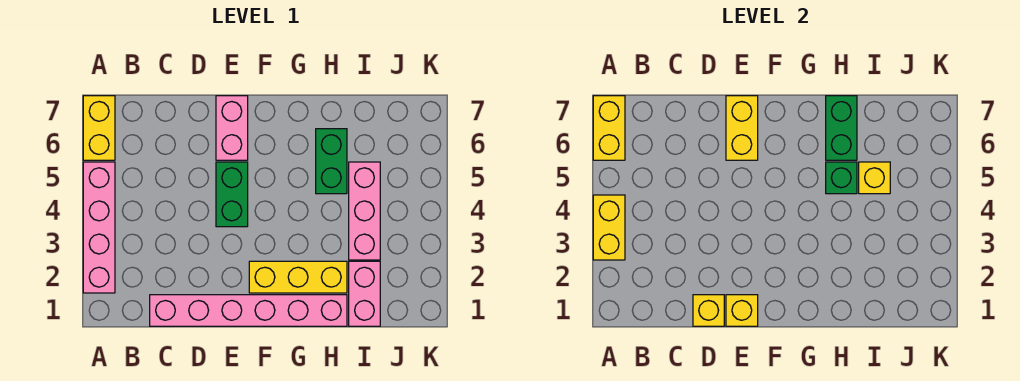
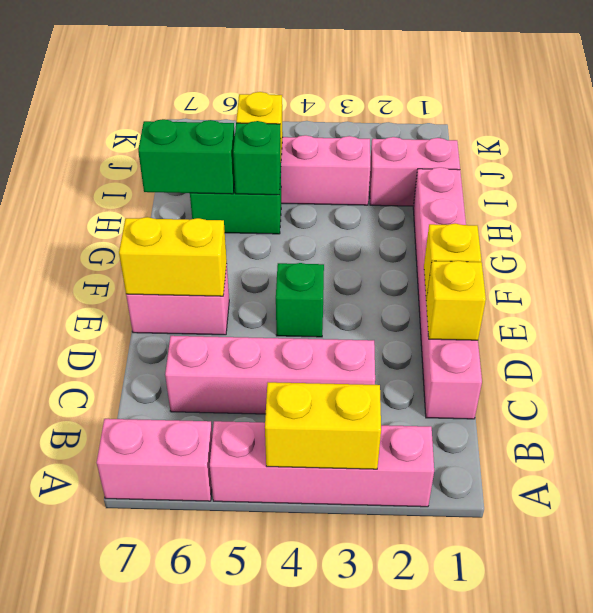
yellow 1x2 brick [83,96,115,160] -> pink 1x2 brick [97,419,212,501]
yellow 1x2 brick [593,96,625,160] -> none
none -> pink 1x4 brick [165,336,375,414]
green 1x2 brick [216,162,248,227] -> green 1x1 brick [276,263,324,337]
yellow 1x3 brick [249,261,347,293] -> none

